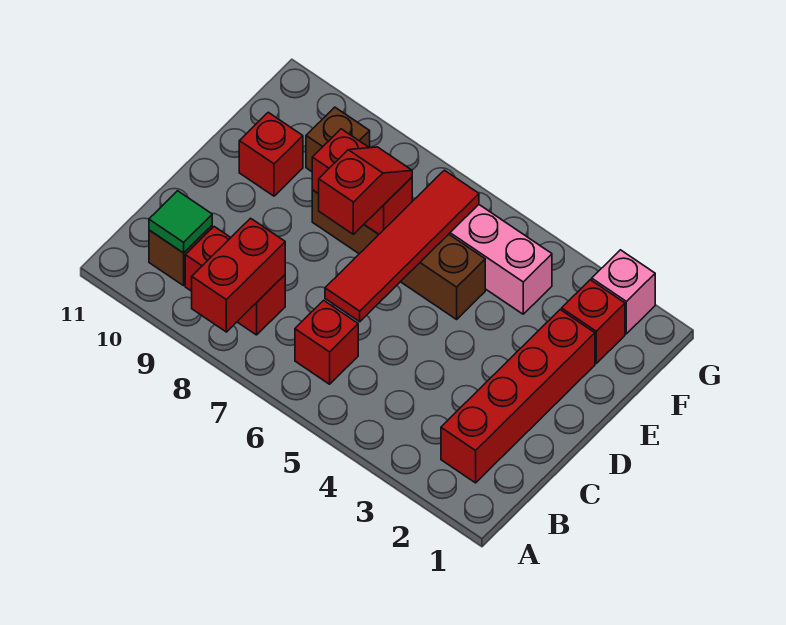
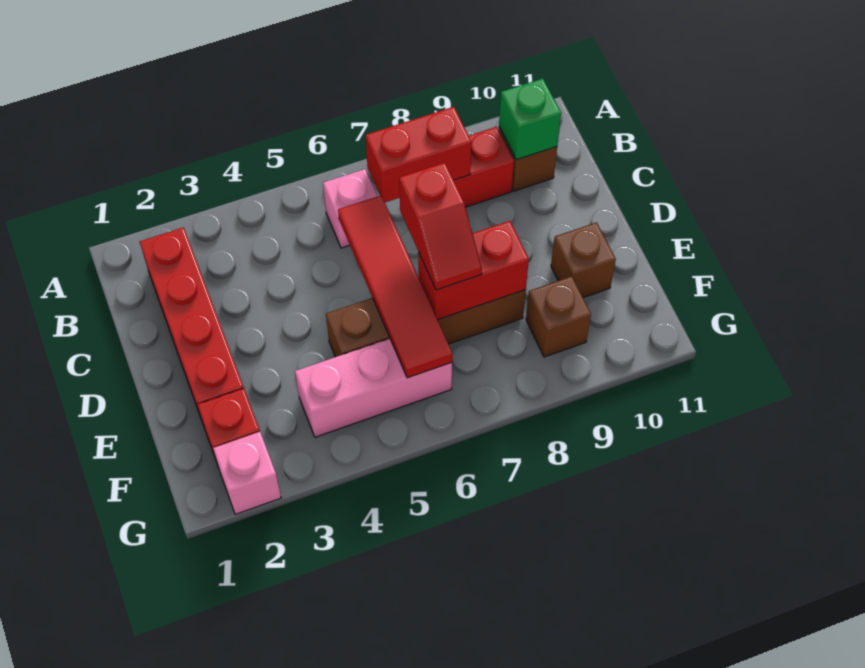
red 1x2 brick [192,218,285,332] -> red 1x2 brick turned to [366,107,471,202]
red 1x1 brick [295,300,358,384] -> pink 1x1 brick [323,169,378,248]
green 1x1 tile [149,191,212,253] -> green 1x1 brick [499,79,561,160]
red 1x1 brick [239,112,303,196] -> brown 1x1 brick [551,222,616,298]

